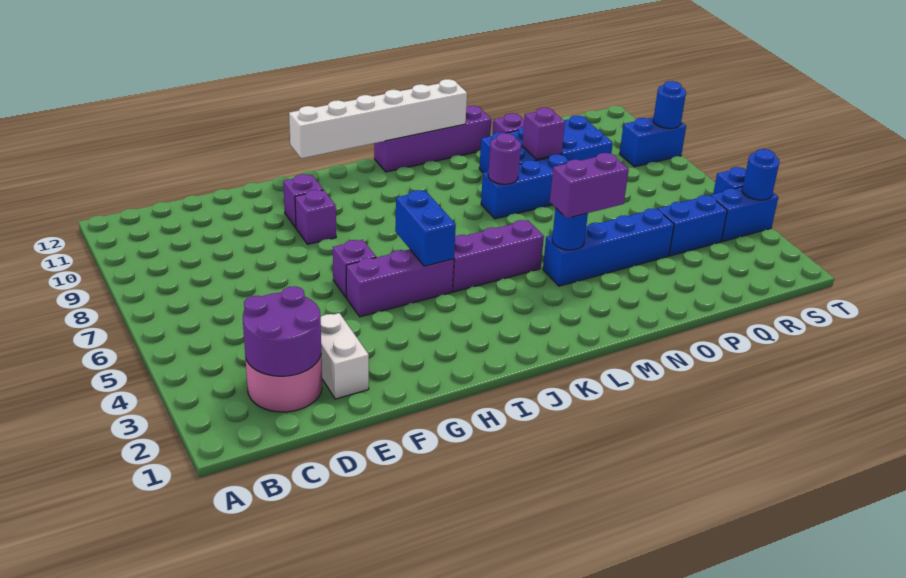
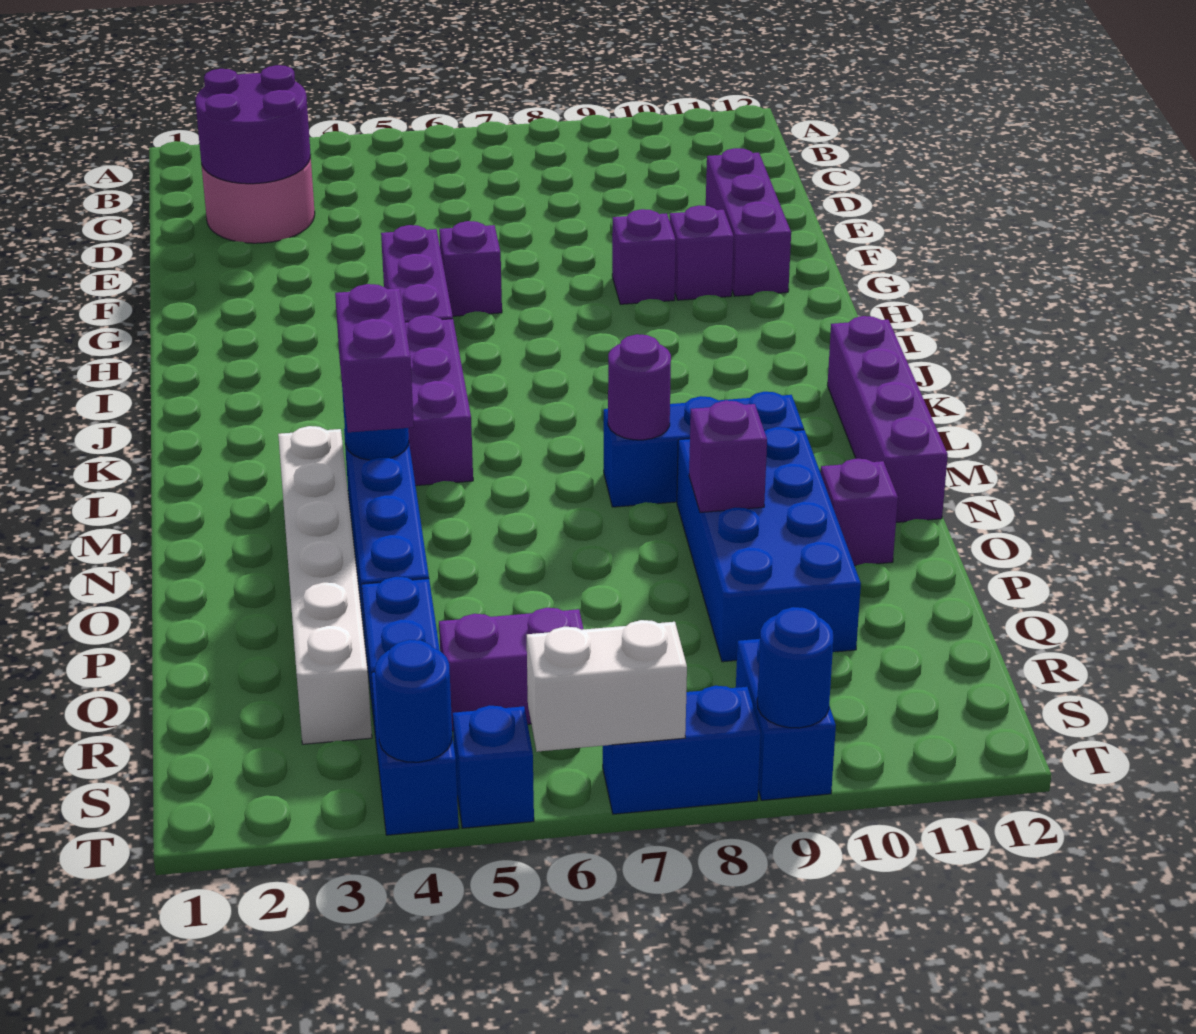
white 1x2 brick [321,313,369,399] -> white 1x2 brick moved to [527,620,687,752]
none -> purple 1x3 brick [706,148,791,296]
white 1x6 brick [289,79,467,158] -> white 1x6 brick moved to [278,426,372,744]
blue 1x2 brick [395,190,456,266] -> blue 1x2 brick moved to [603,686,761,814]
blue 1x3 brick [481,154,569,219] -> blue 1x3 brick turned to [604,392,804,507]
none -> purple 1x2 brick [439,608,583,731]

